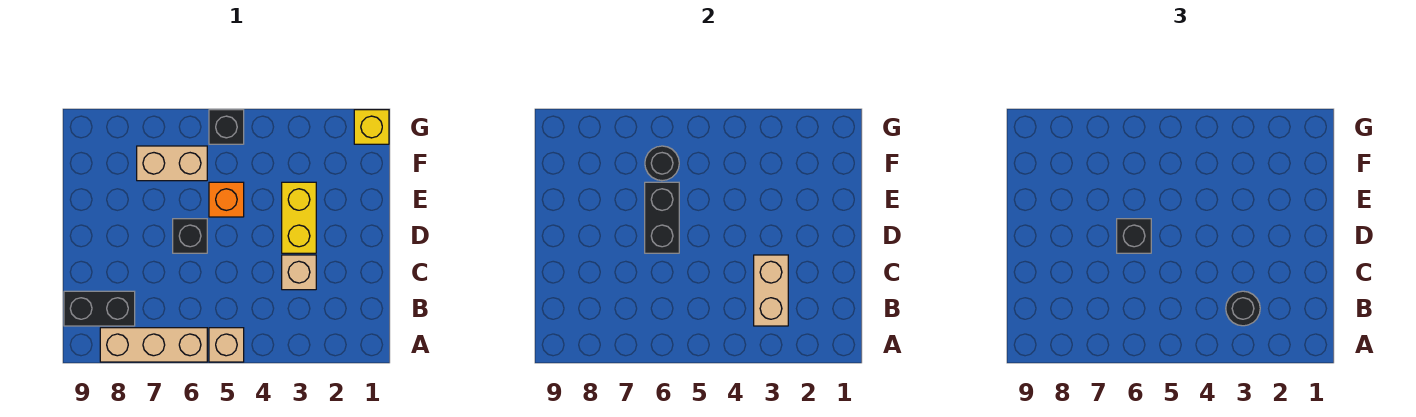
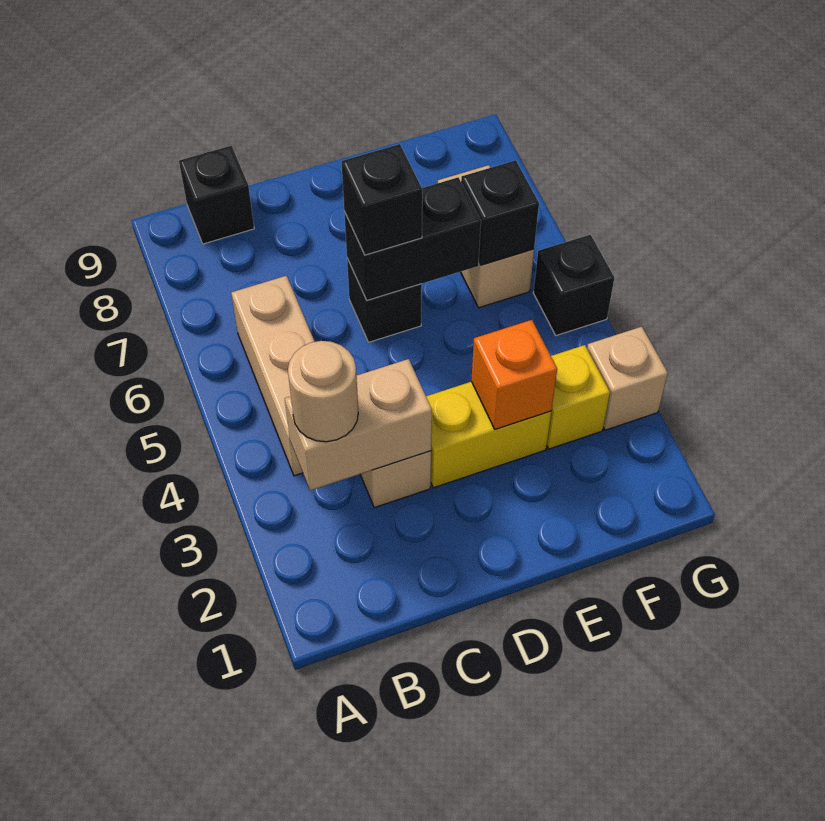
tan 1x1 brick [209,328,244,362] -> tan 1x1 brick moved to [587,327,668,430]
tan 1x3 brick [100,328,207,362] -> tan 1x3 brick moved to [231,276,315,476]
black 1x1 round brick [1226,291,1260,326] -> tan 1x1 round brick [288,341,358,442]
black 1x2 brick [64,291,135,326] -> black 1x1 brick [179,146,254,244]
orange 1x1 brick [209,182,244,217] -> orange 1x1 brick moved to [471,320,557,430]
black 1x1 round brick [645,146,679,181] -> black 1x1 brick [461,160,539,265]
yellow 1x1 brick [354,110,389,144] -> yellow 1x1 brick moved to [547,345,610,449]

